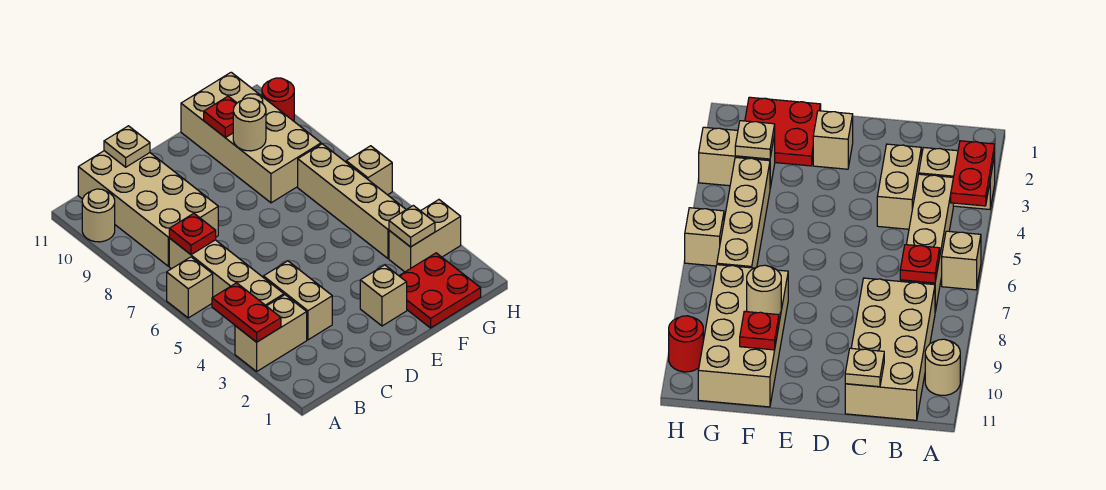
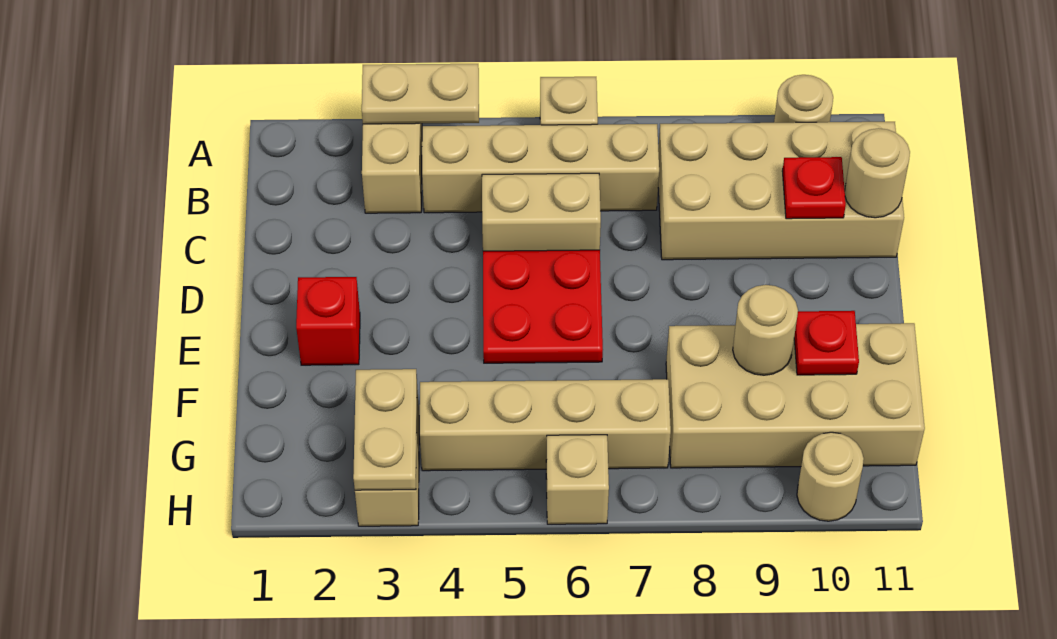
red 1x2 plate [212,283,281,342] -> tan 1x2 plate [362,64,479,124]
red 1x1 plate [169,213,216,255] -> red 1x1 plate moved to [782,157,846,219]
tan 1x2 brick [263,261,332,340] -> tan 1x2 brick moved to [482,173,601,251]
tan 1x1 plate [104,126,150,167] -> tan 1x1 round brick [845,128,910,218]
tan 1x1 brick [360,265,407,326] -> red 1x1 brick [296,277,360,365]
red 2x2 plate [399,253,481,328] -> red 2x2 plate moved to [483,250,603,363]
tan 1x1 plate [389,205,435,247] -> tan 1x2 plate [353,369,417,490]
red 1x1 round brick [262,78,294,121] -> tan 1x1 round brick [797,432,864,521]

